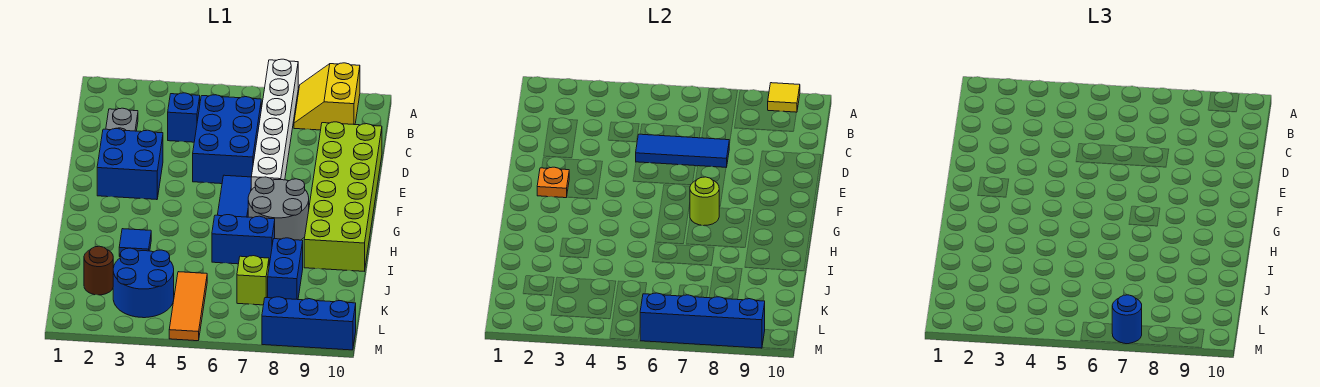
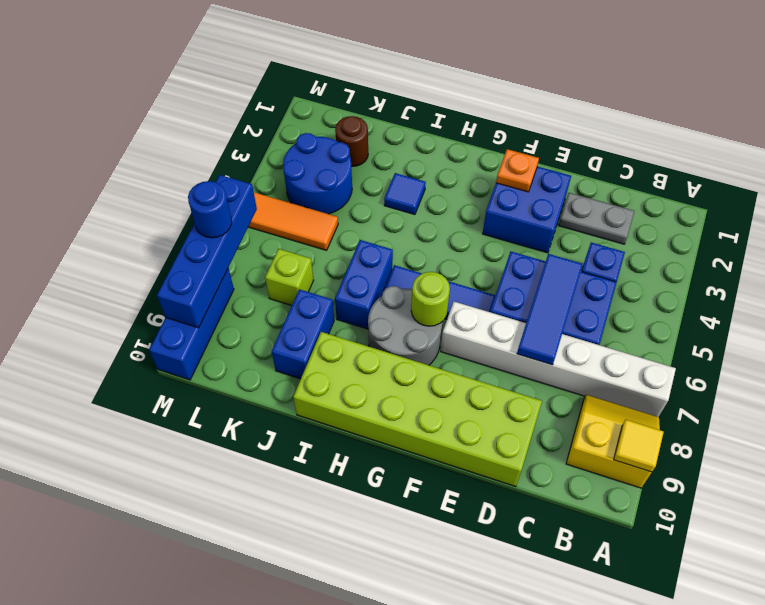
blue 1x2 brick [268,238,303,300] -> blue 1x2 brick turned to [272,289,334,379]

